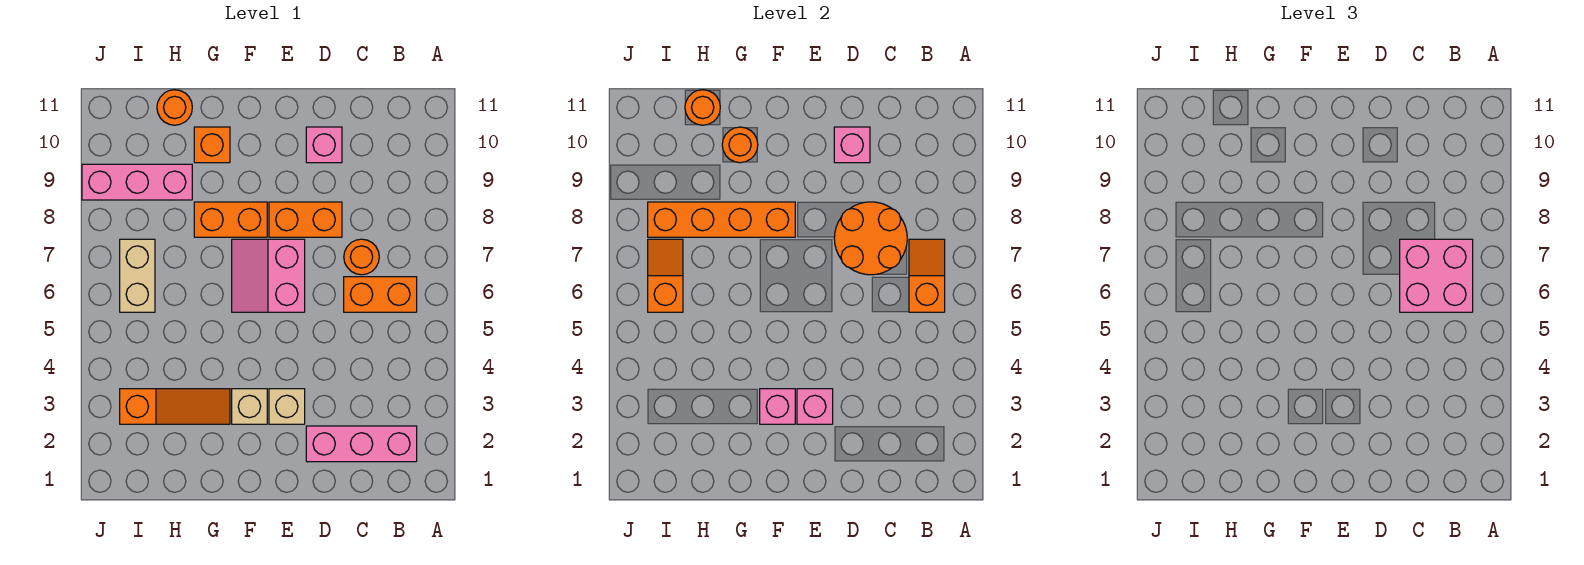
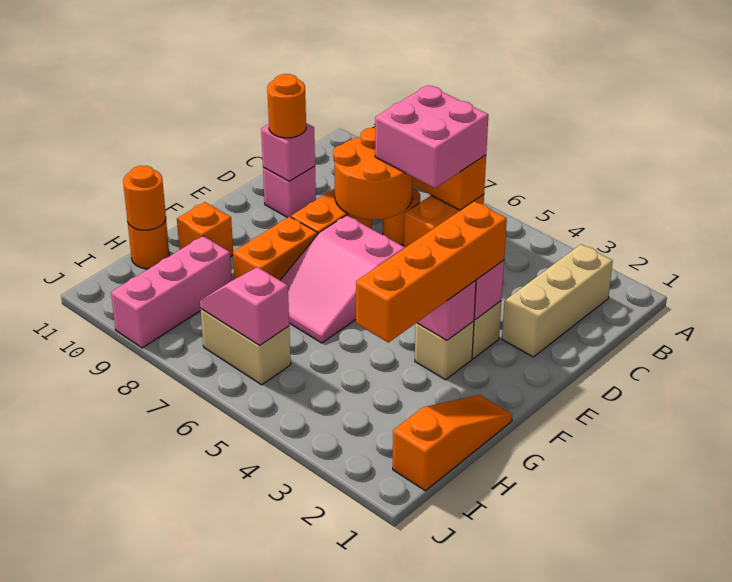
pink 1x3 brick [306,426,417,462] -> tan 1x3 brick [502,244,613,357]
pink 2x2 slope [232,239,305,312] -> pink 2x3 slope [280,215,405,343]
orange 1x4 brick [648,202,795,237] -> orange 1x4 brick moved to [356,201,507,343]
orange 1x3 slope [120,389,230,424] -> orange 1x3 slope moved to [393,395,512,491]
orange 1x1 round brick [722,127,758,163] -> orange 1x1 round brick moved to [267,74,306,138]
orange 1x2 slope [648,239,683,312] -> pink 1x2 slope [200,267,289,345]

